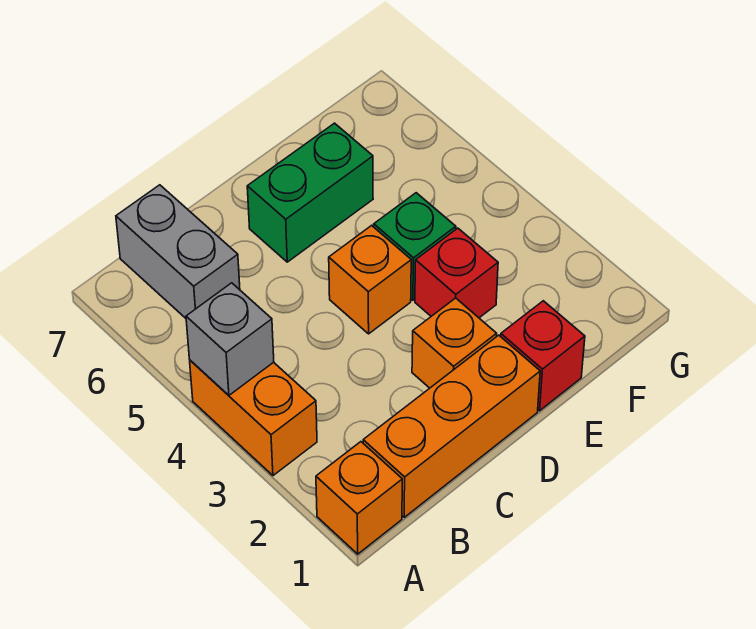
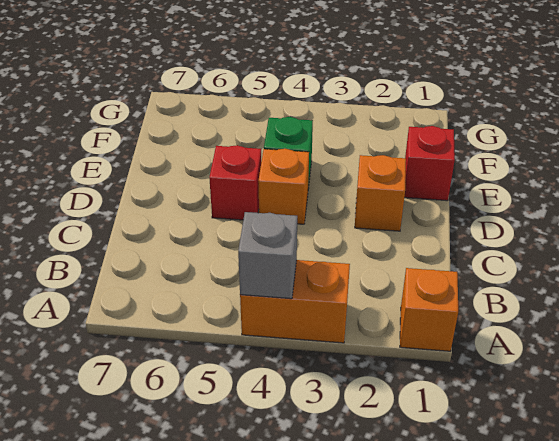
orange 1x3 brick [363,335,540,517] -> none
grey 1x2 brick [116,185,240,318] -> none
green 1x2 brick [247,123,373,262] -> none
red 1x1 brick [415,228,498,318] -> red 1x1 brick moved to [209,145,261,220]

